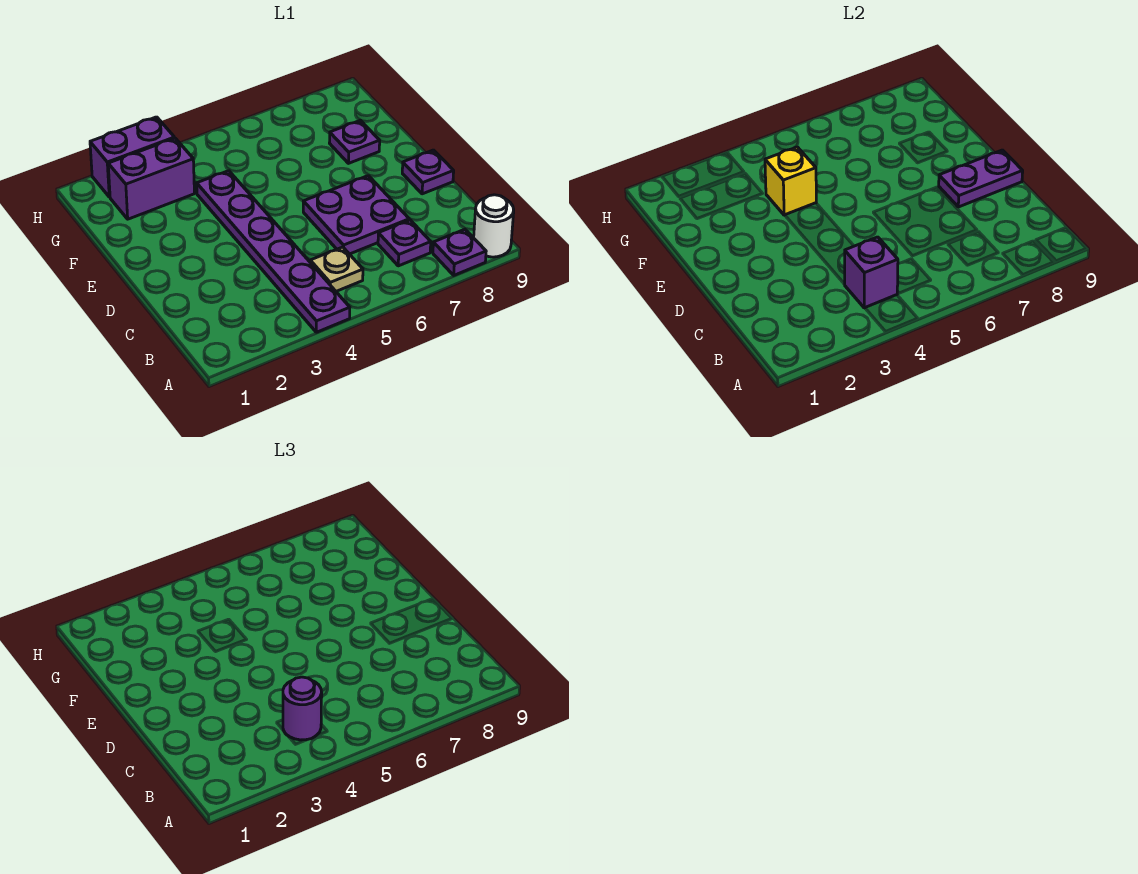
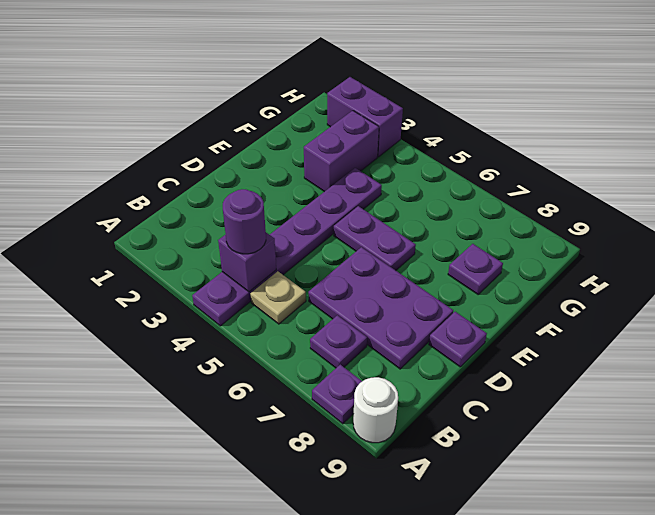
purple 2x2 plate [303,176,409,254] -> purple 2x3 plate [308,247,453,369]
purple 1x2 plate [939,150,1023,207] -> purple 1x2 plate moved to [334,206,416,270]
yellow 1x1 brick [765,147,816,215] -> none
purple 1x2 brick [108,138,194,219] -> purple 1x2 brick turned to [304,111,379,192]

